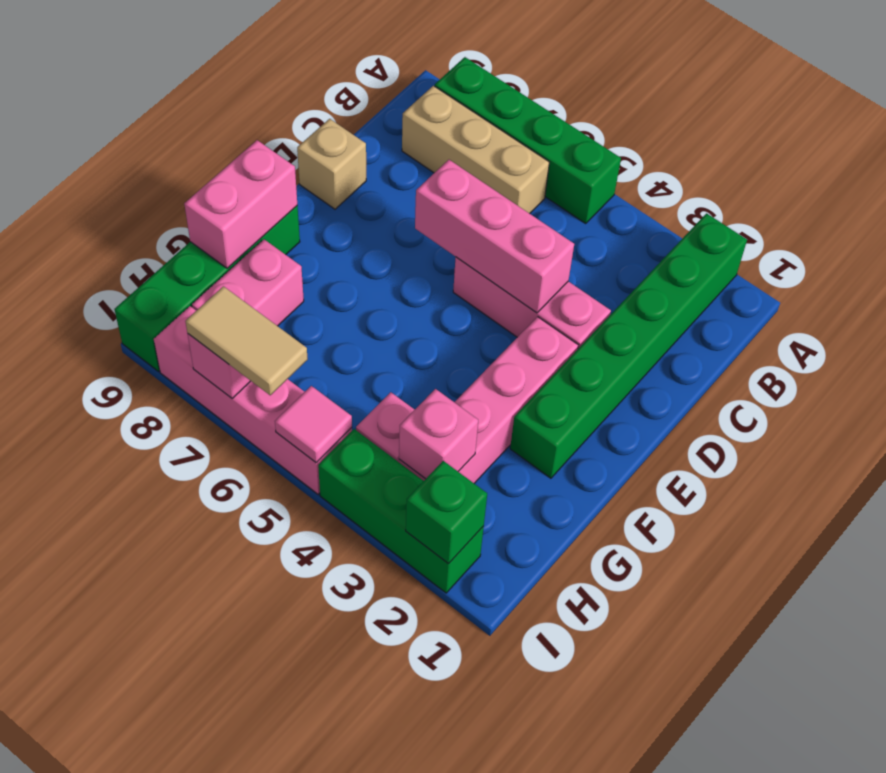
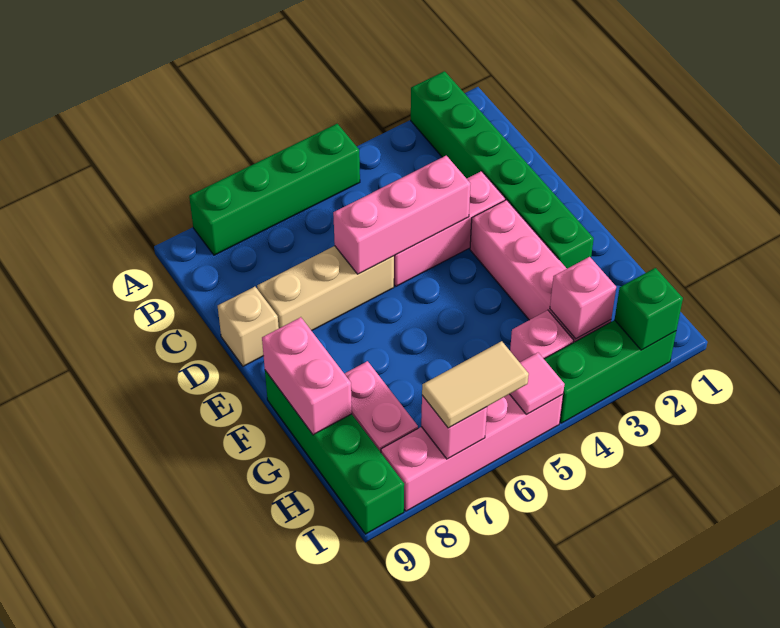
tan 1x3 brick [402,86,549,214] -> tan 1x3 brick moved to [257,246,394,331]

